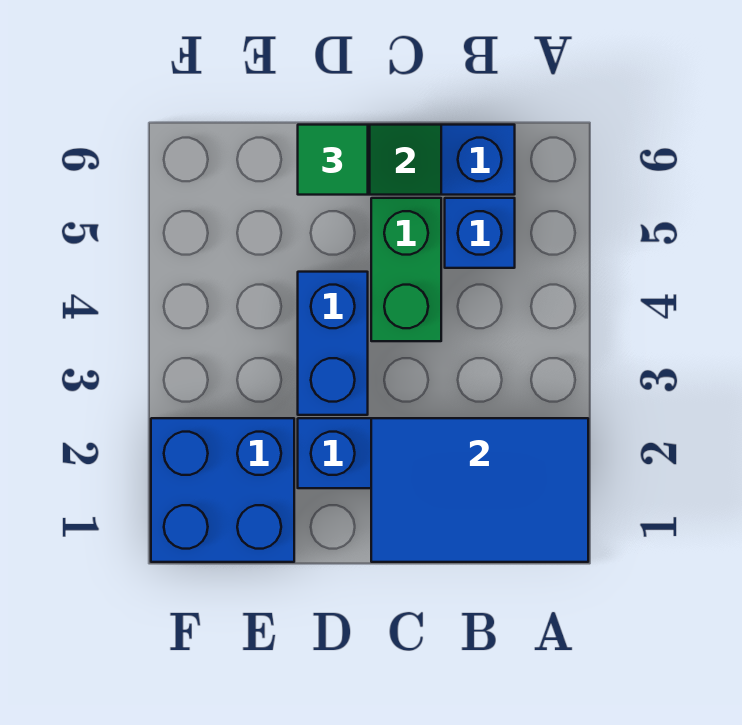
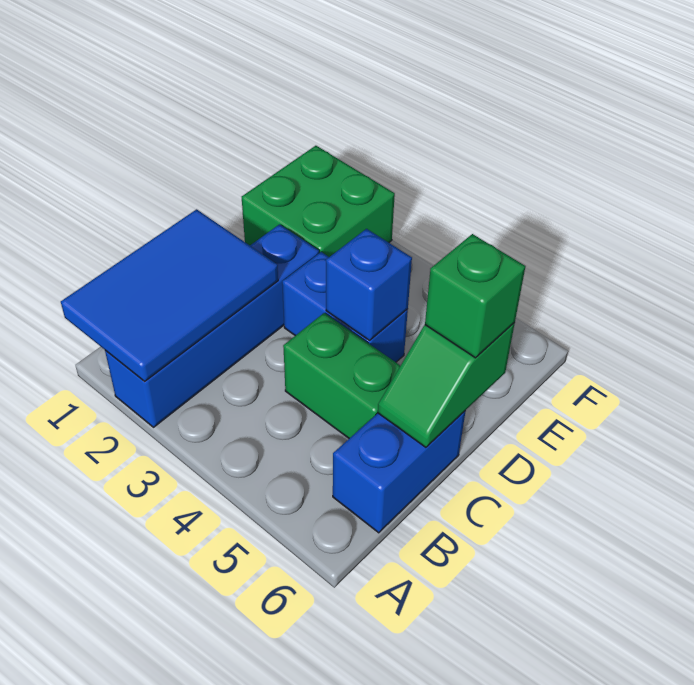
blue 1x1 brick [445,198,515,268] -> blue 1x1 brick moved to [326,229,412,340]
green 1x1 tile [298,125,368,195] -> green 1x1 brick [425,234,526,358]
blue 2x2 brick [151,418,294,562] -> green 2x2 brick [242,146,395,257]

